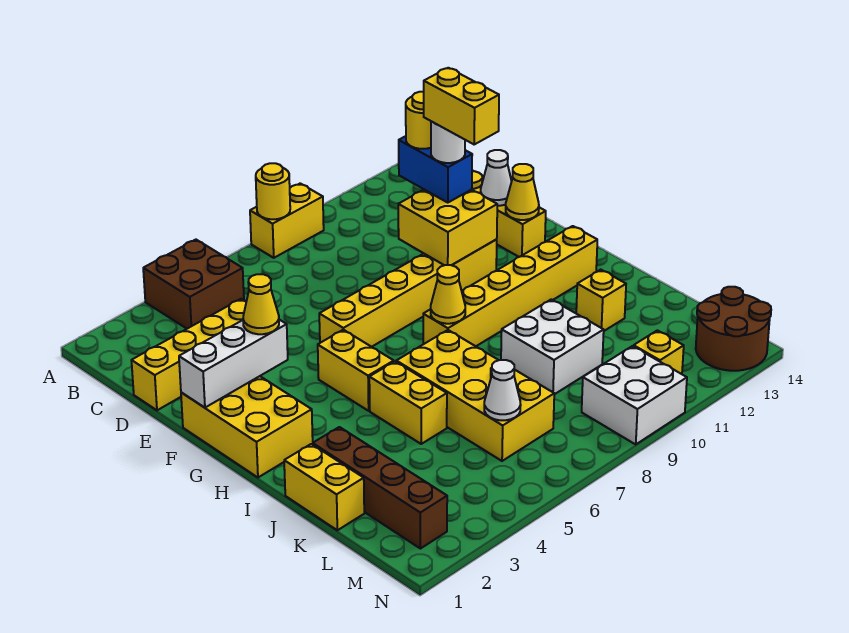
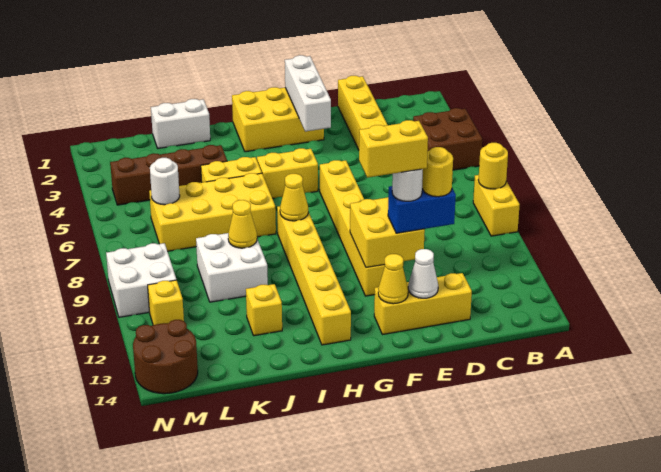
yellow 1x1 cone [243,274,279,334] -> yellow 1x1 cone moved to [228,200,257,248]
yellow 1x2 brick [284,444,364,530] -> white 1x2 brick [151,99,210,148]
brown 1x4 brick [313,427,447,549] -> brown 1x4 brick moved to [110,145,227,205]
white 1x1 cone [484,360,521,420] -> white 1x1 round brick [150,158,180,205]

